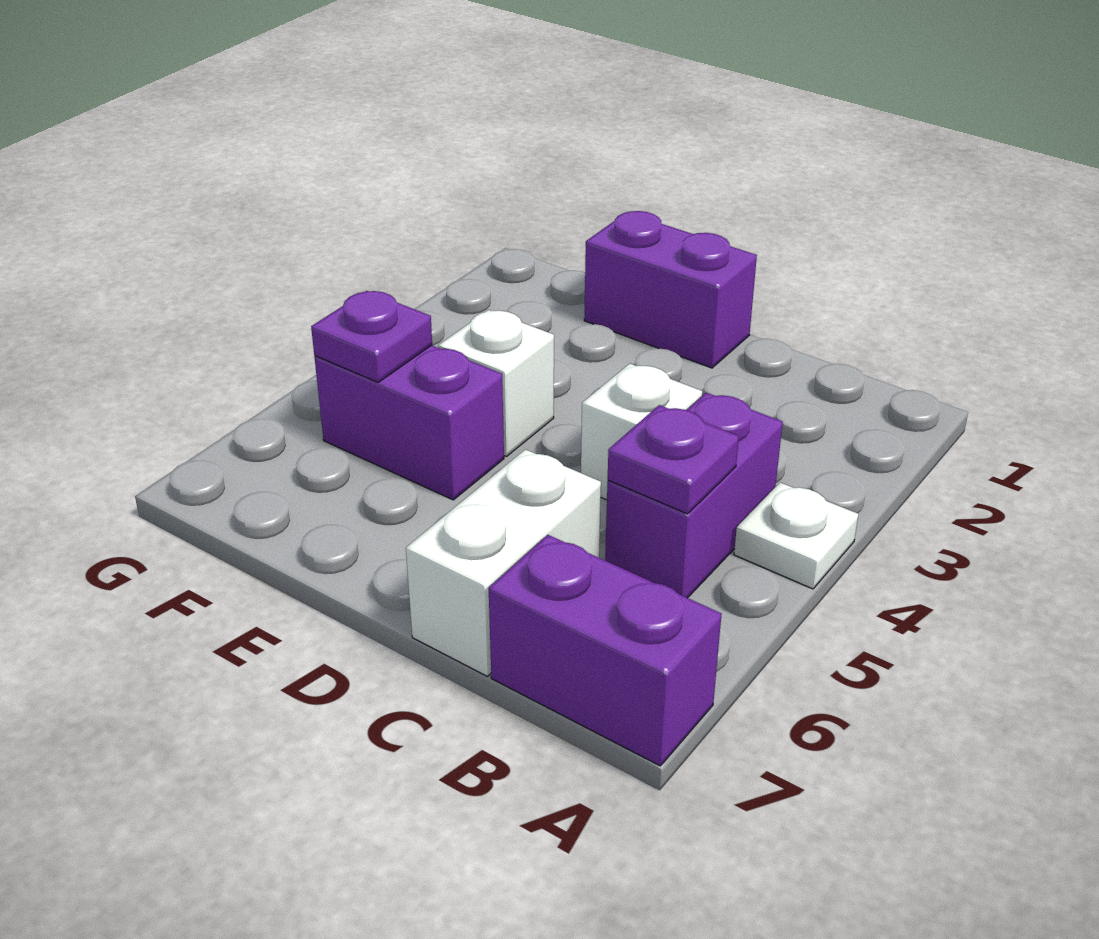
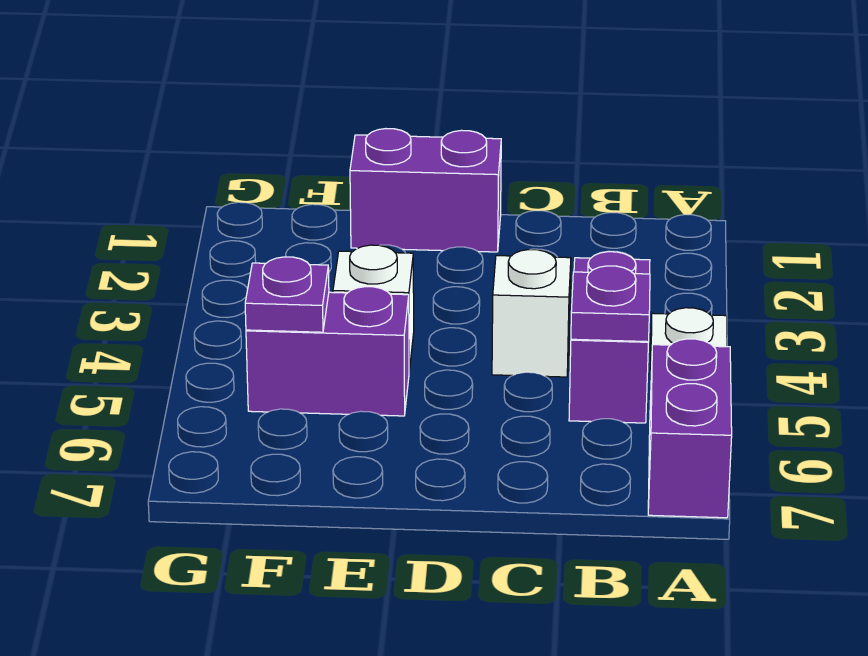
purple 1x2 brick [489,535,721,766] -> purple 1x2 brick turned to [648,339,732,518]
white 1x2 brick [406,449,601,676] -> none

